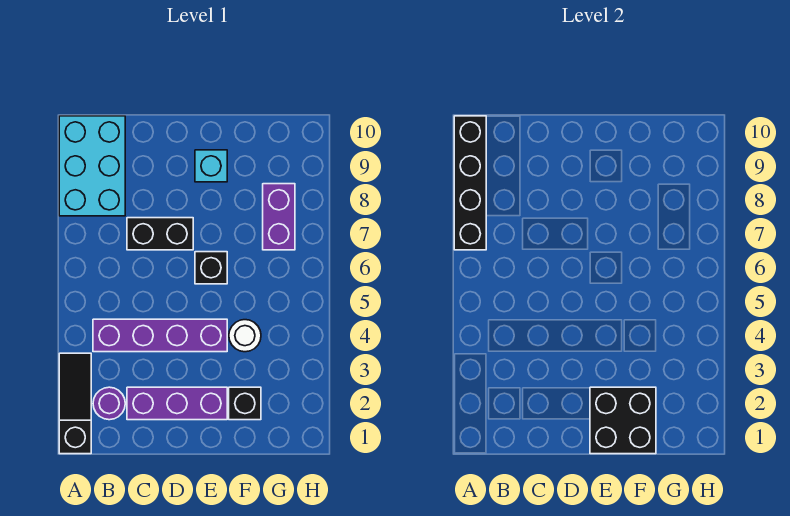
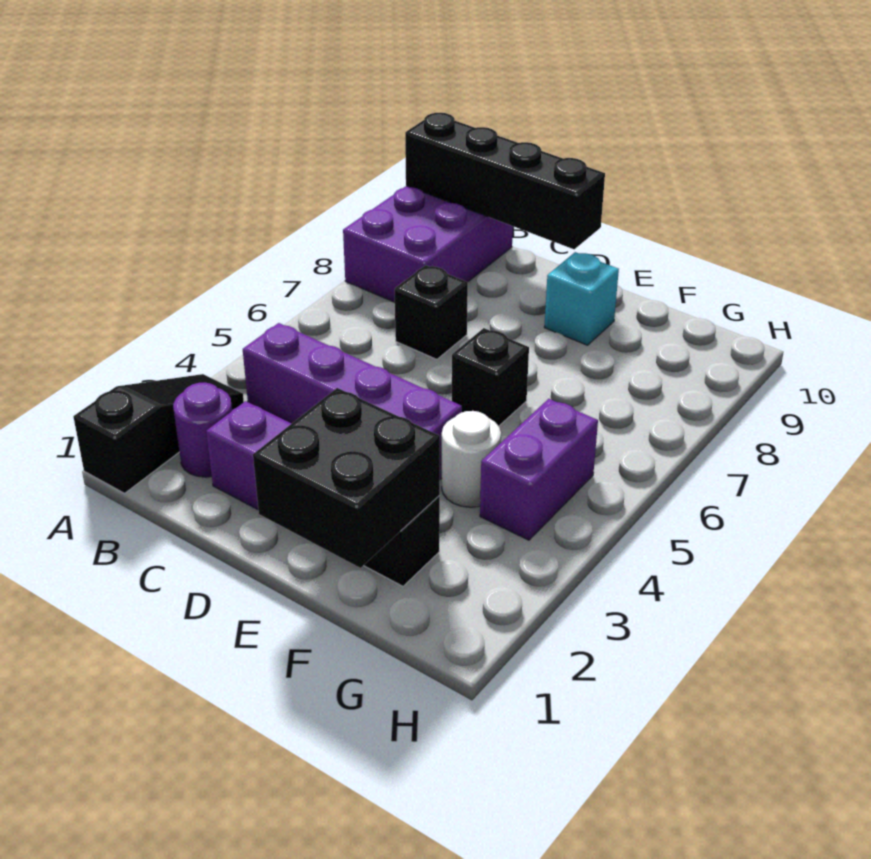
black 1x4 brick [454,116,486,250] -> black 1x4 brick turned to [405,113,605,249]
cyan 2x3 brick [59,116,125,216] -> purple 2x3 brick [343,186,513,302]
black 1x2 brick [127,218,193,250] -> black 1x1 brick [395,265,468,359]
purple 1x2 brick [263,184,295,250] -> purple 1x2 brick moved to [480,399,598,540]

